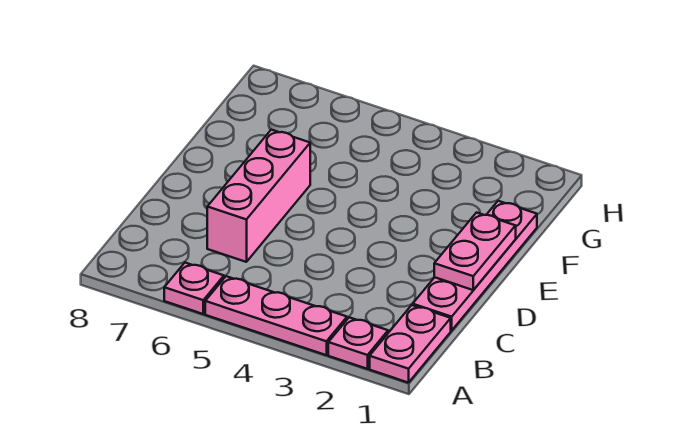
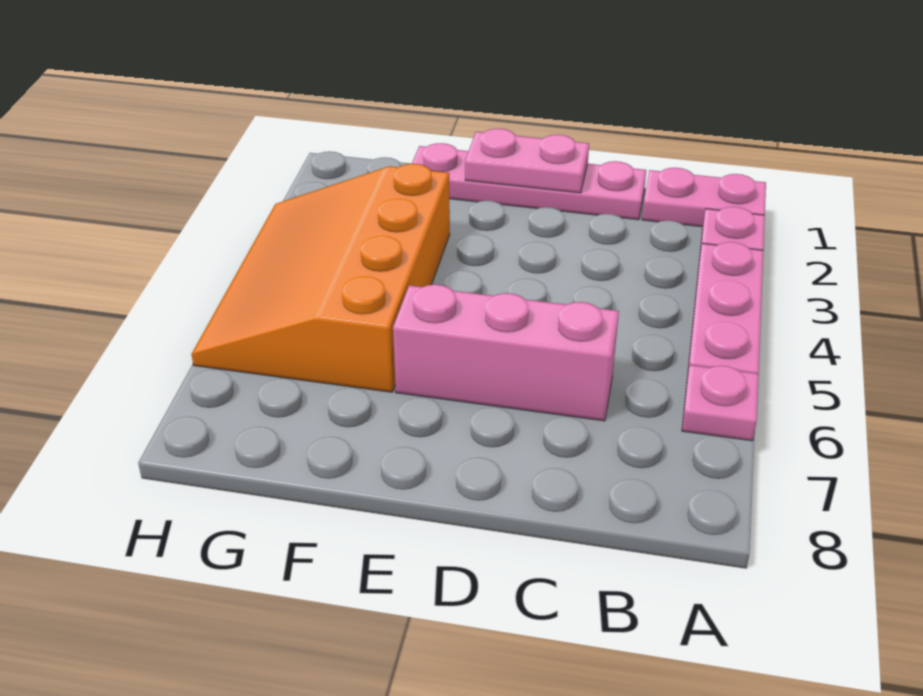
none -> orange 3x4 slope [191,164,450,392]

